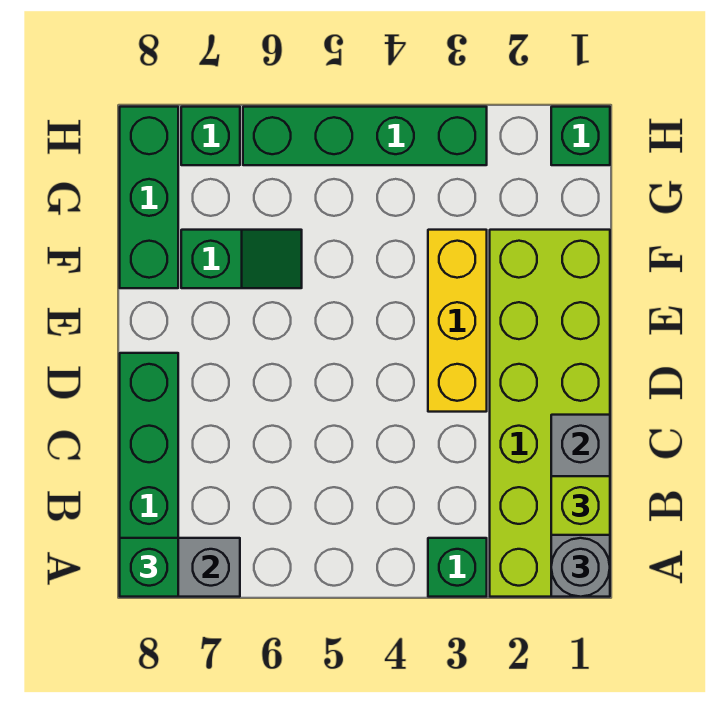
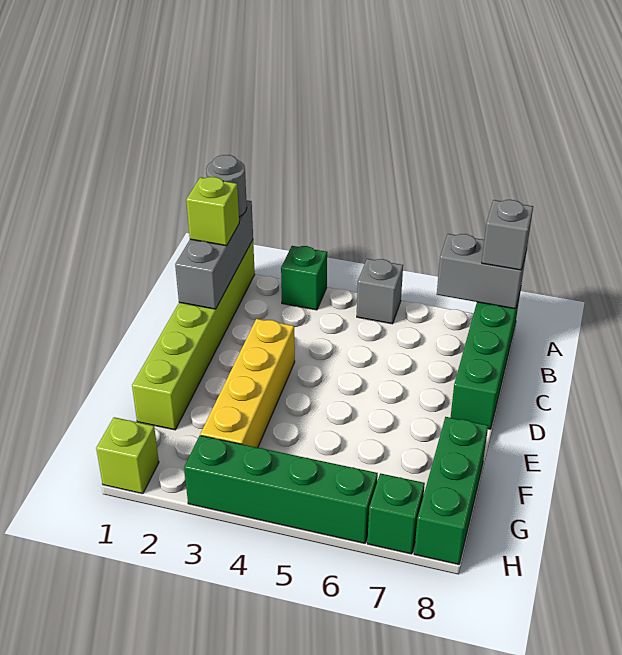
lime 2x6 brick [490,230,610,597] -> lime 1x6 brick [132,240,255,430]
none -> grey 1x1 brick [357,259,403,324]
green 1x1 brick [120,538,178,597] -> grey 1x1 brick [482,200,533,270]
yellow 1x3 brick [428,230,487,412] -> yellow 1x4 brick [200,319,295,448]
green 1x2 slope [181,230,302,288] -> none
green 1x1 brick [551,107,610,165] -> lime 1x1 brick [96,417,159,494]

